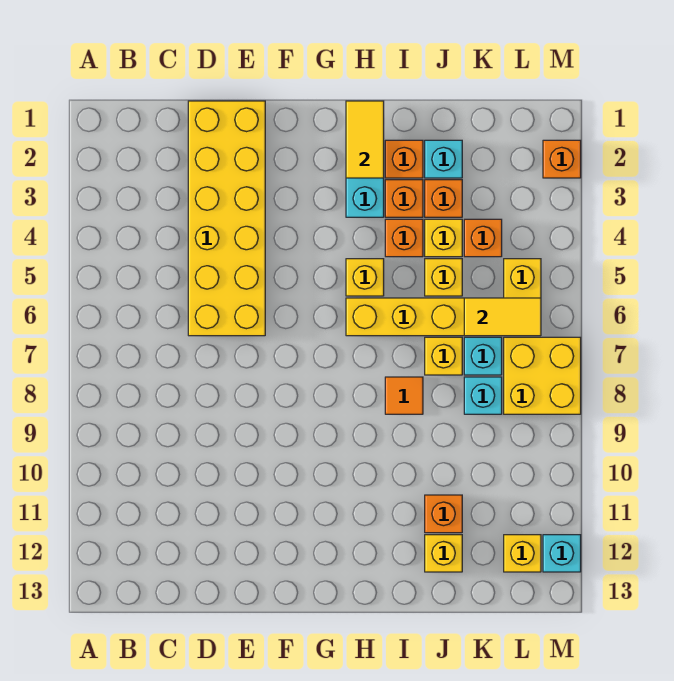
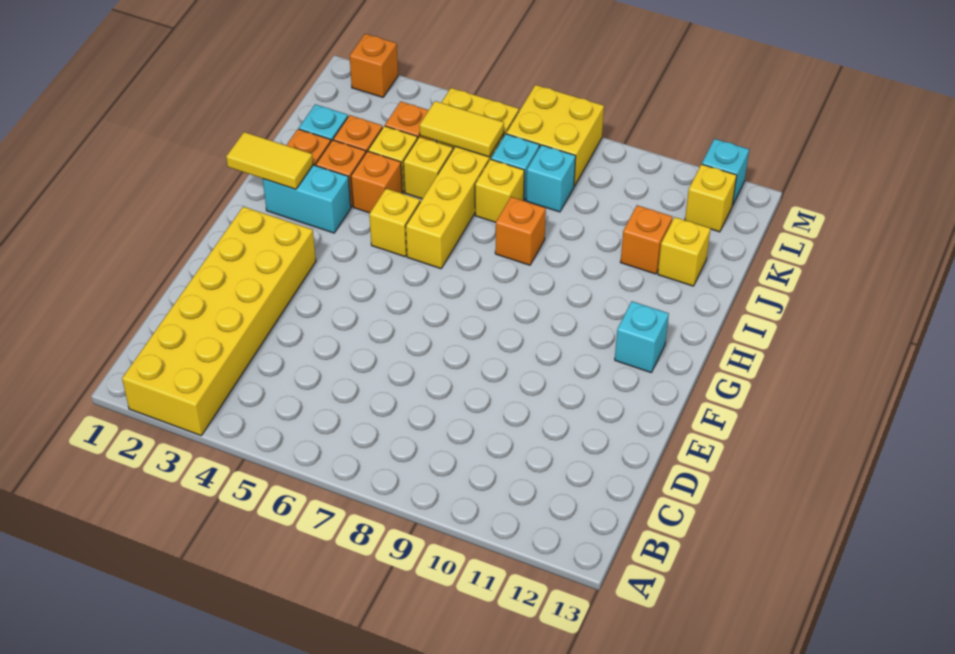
yellow 2x6 brick [188,101,265,336] -> yellow 2x6 brick turned to [122,207,316,435]
none -> cyan 1x1 brick [615,301,669,373]
orange 1x1 tile [385,377,423,414] -> orange 1x1 brick [495,197,546,265]
yellow 1x2 tile [464,298,541,336] -> yellow 1x2 tile turned to [420,101,504,157]

